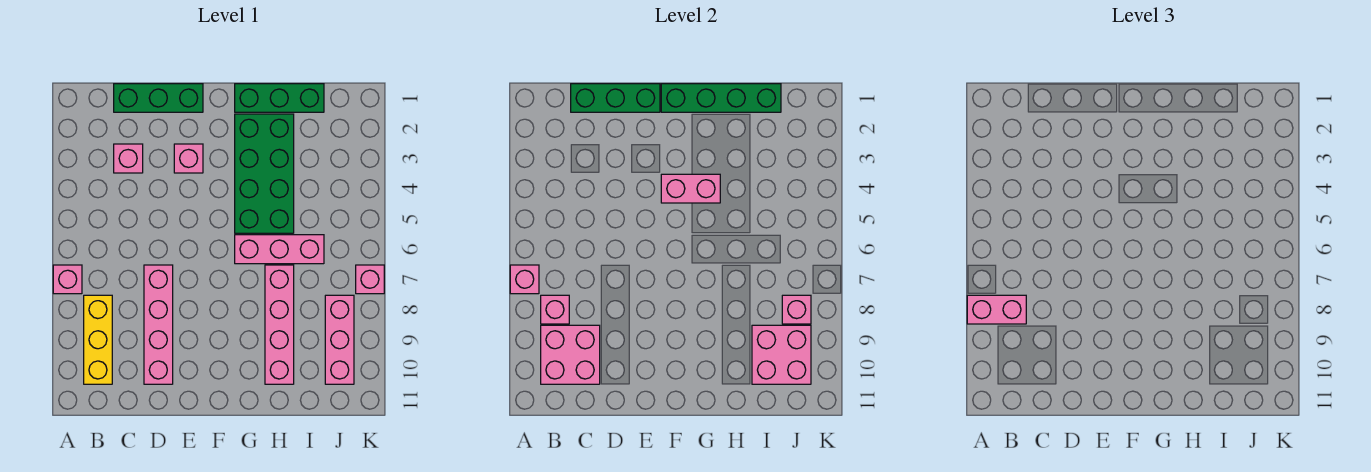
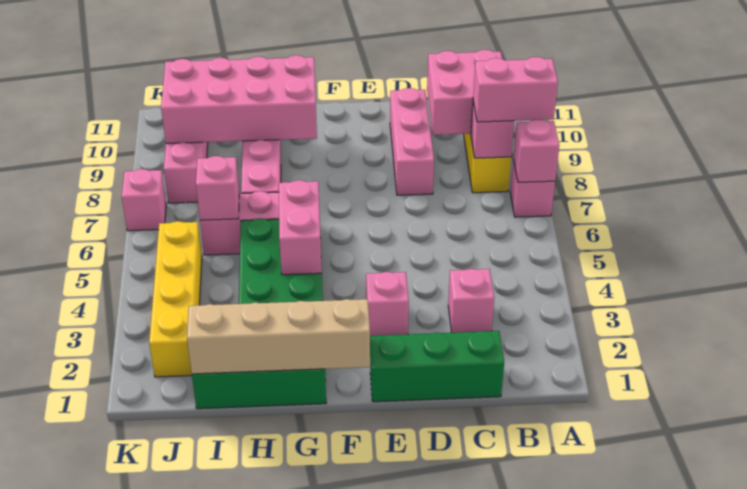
green 1x3 brick [571,84,660,112] -> none
pink 1x4 brick [144,265,173,384] -> pink 1x3 brick [390,88,434,195]
green 1x4 brick [661,84,781,112] -> tan 1x4 brick [187,299,370,374]
pink 1x2 brick [661,174,720,203] -> pink 1x2 brick turned to [279,180,322,275]
pink 2x2 brick [752,325,811,384] -> pink 2x4 brick [161,55,317,143]
none -> yellow 1x4 brick [149,221,202,377]
pink 1x1 brick [782,295,811,324] -> pink 1x1 brick moved to [196,156,239,220]

